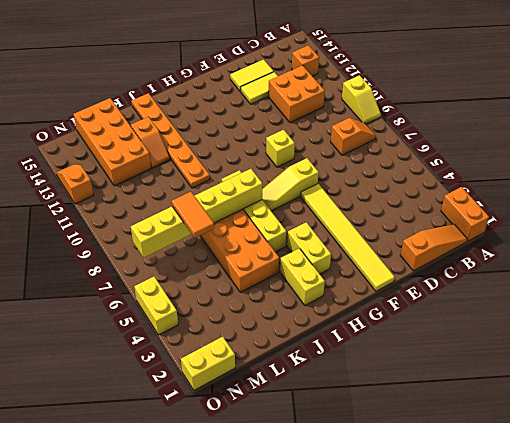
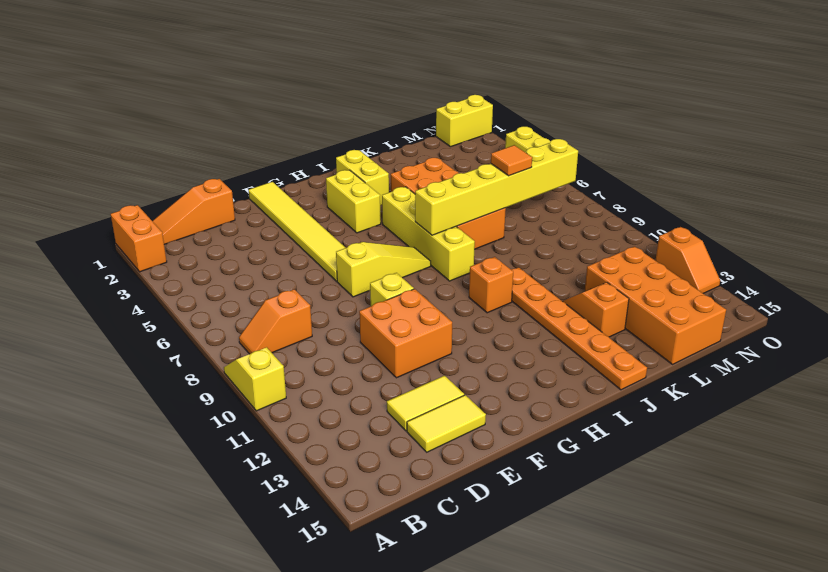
orange 1x1 brick [292,45,319,76] -> orange 1x1 brick moved to [469,257,513,313]
orange 2x2 brick [269,65,325,123] -> orange 2x2 brick moved to [359,289,452,378]
orange 1x2 tile [172,192,214,238] -> orange 1x1 tile [491,145,532,176]

